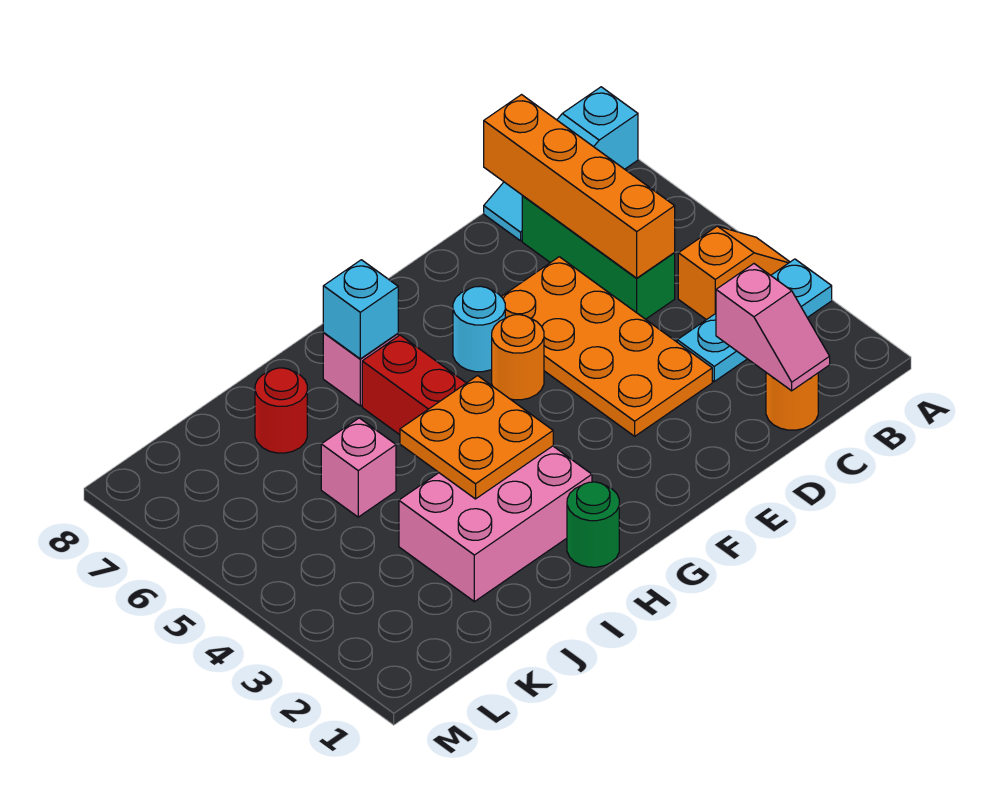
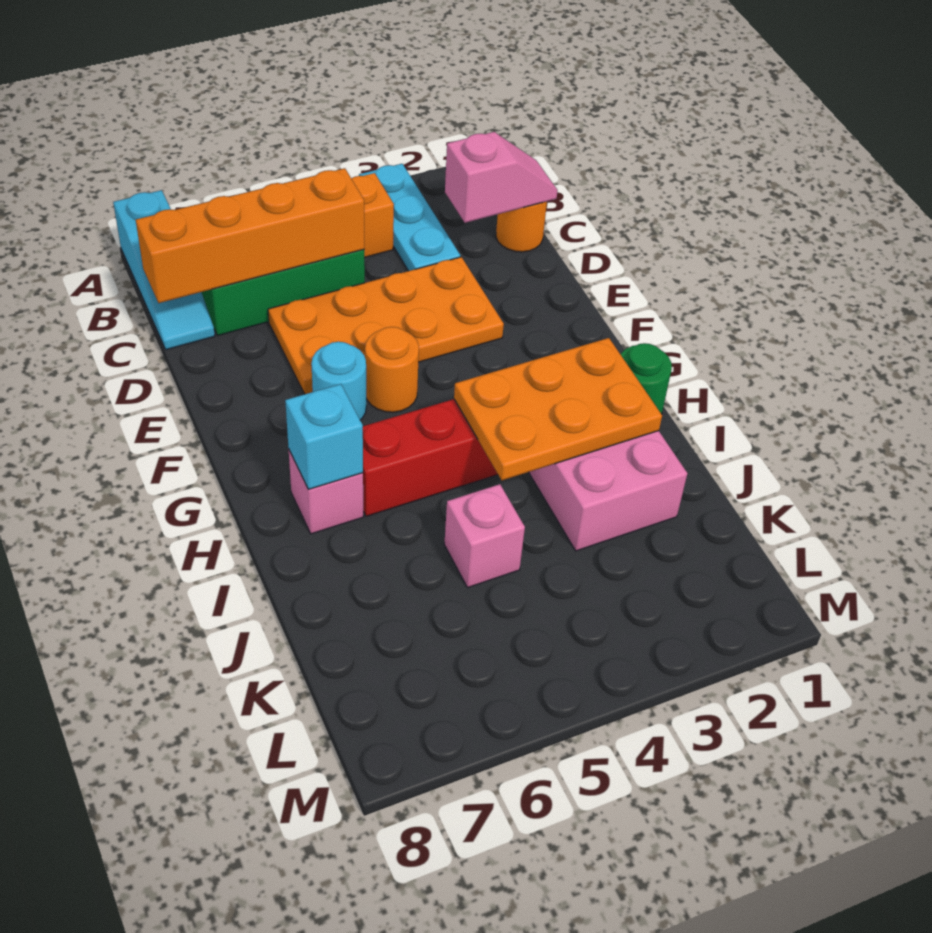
orange 2x2 plate [400,376,553,499] -> orange 2x3 plate [454,338,662,480]
red 1x1 round brick [255,368,307,453] -> none

